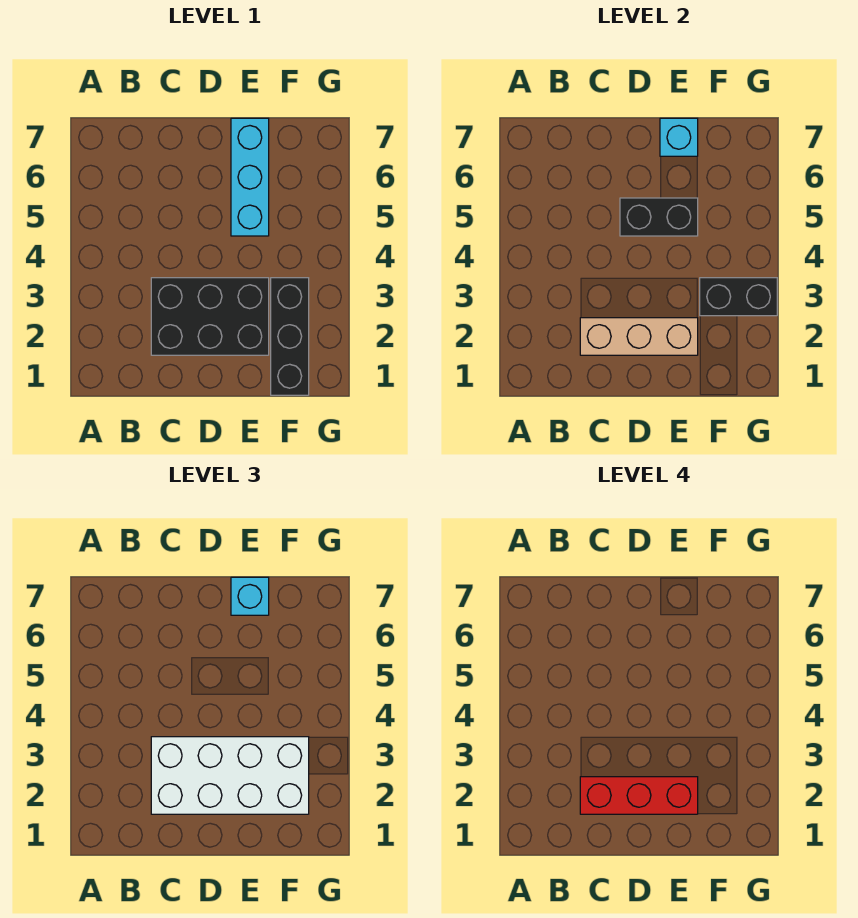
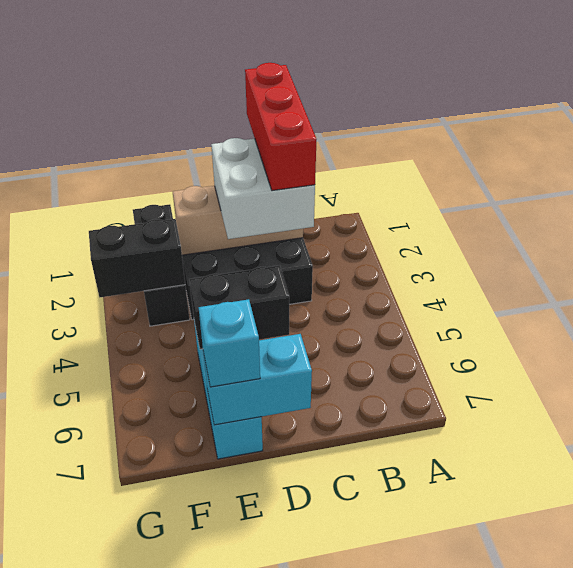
white 2x4 brick [151,737,309,814] -> white 2x2 brick [211,138,315,239]
red 1x3 brick [580,777,698,814] -> red 1x3 brick turned to [245,63,317,191]
cyan 1x1 brick [660,118,698,156] -> cyan 1x2 brick [203,334,312,425]

